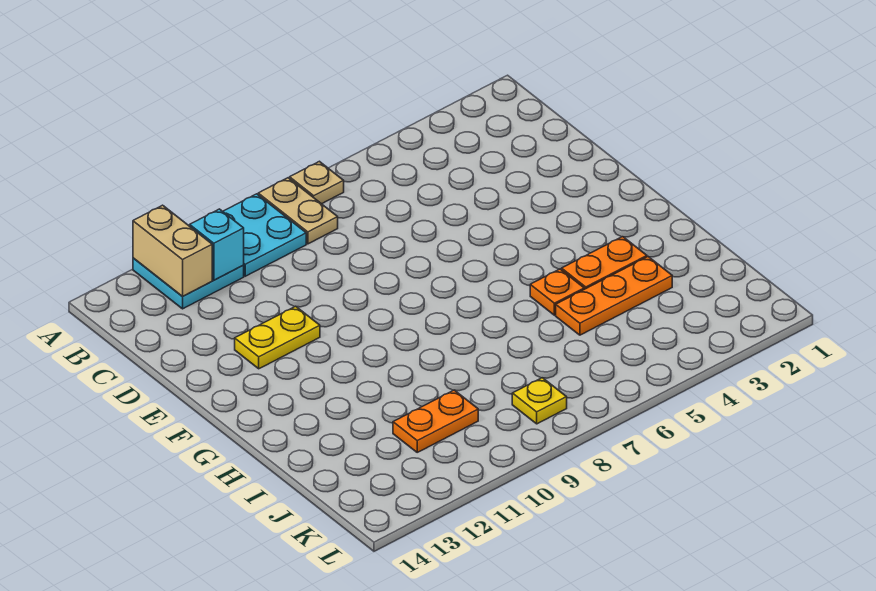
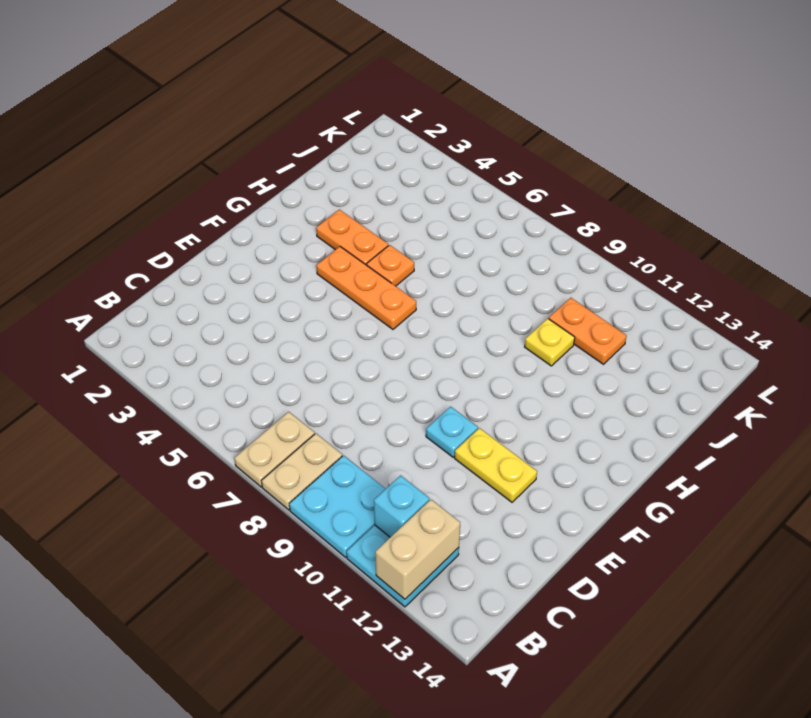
tan 1x1 plate [290,161,344,204] -> tan 1x2 plate [234,412,315,487]
none -> cyan 1x1 plate [426,407,478,457]
orange 1x3 plate [556,257,672,335] -> orange 1x3 plate moved to [316,247,416,329]
yellow 1x1 plate [512,378,567,424] -> yellow 1x1 plate moved to [525,319,575,366]

